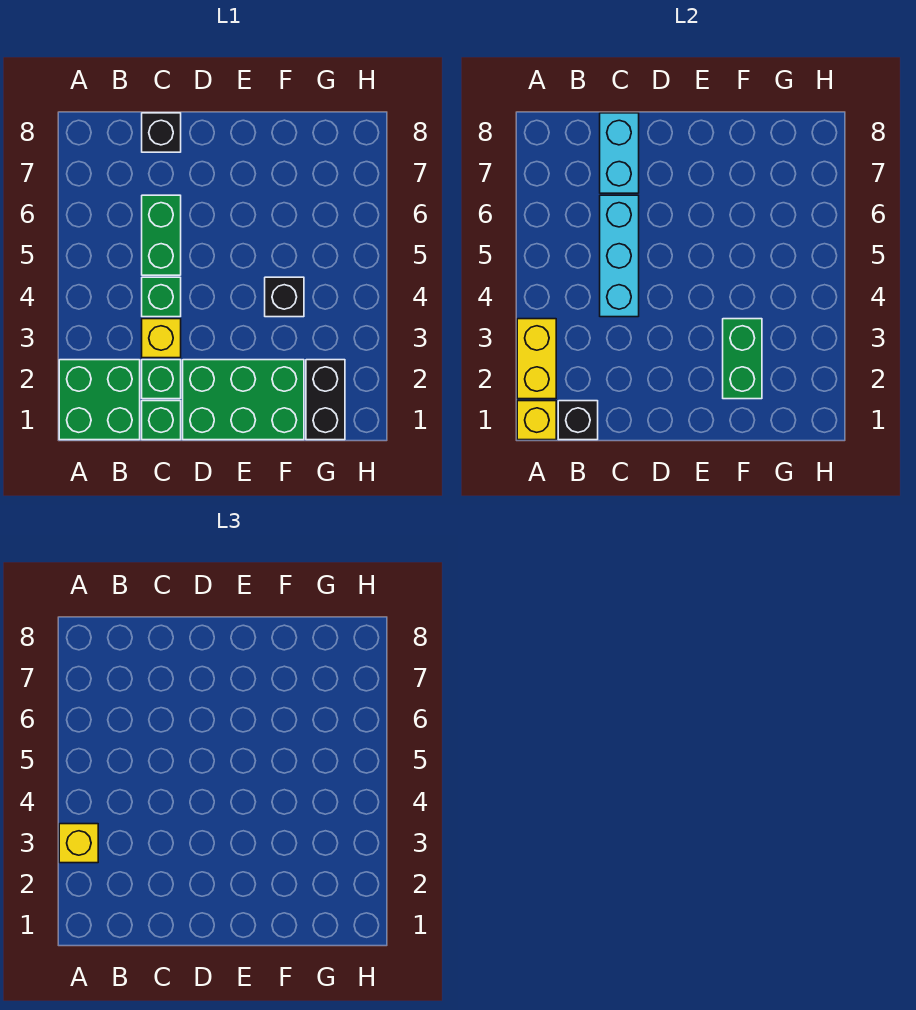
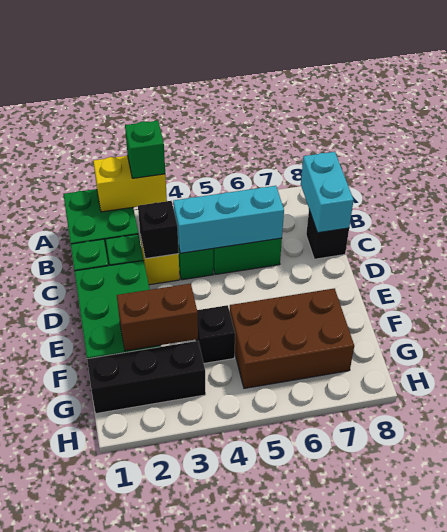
yellow 1x1 brick [517,401,556,440] -> none
yellow 1x1 brick [59,824,98,863] -> green 1x1 brick [125,121,165,178]
black 1x1 brick [558,401,598,440] -> black 1x1 brick moved to [138,201,179,259]
cyan 1x2 brick [600,113,639,193] -> cyan 1x2 brick turned to [301,152,354,233]
green 1x2 brick [723,319,762,399] -> brown 1x2 brick [117,284,198,351]
none -> brown 2x3 brick [230,288,354,388]
black 1x2 brick [306,360,345,440] -> black 1x3 brick [87,341,206,414]

